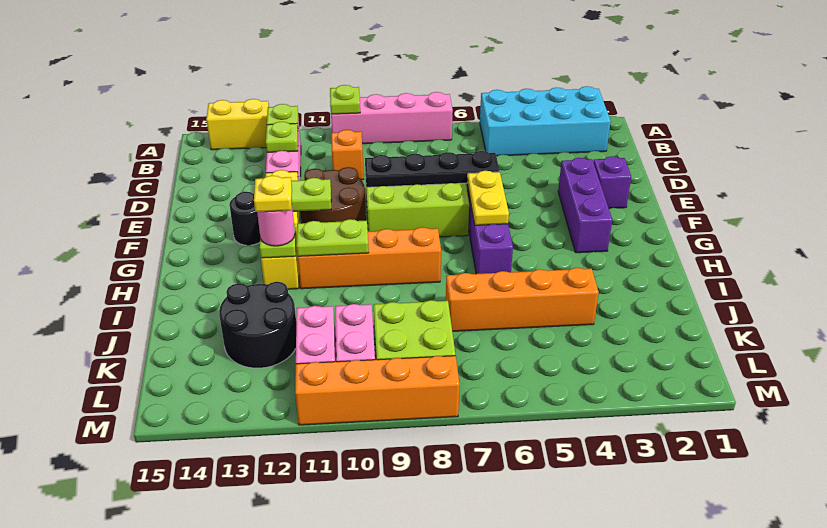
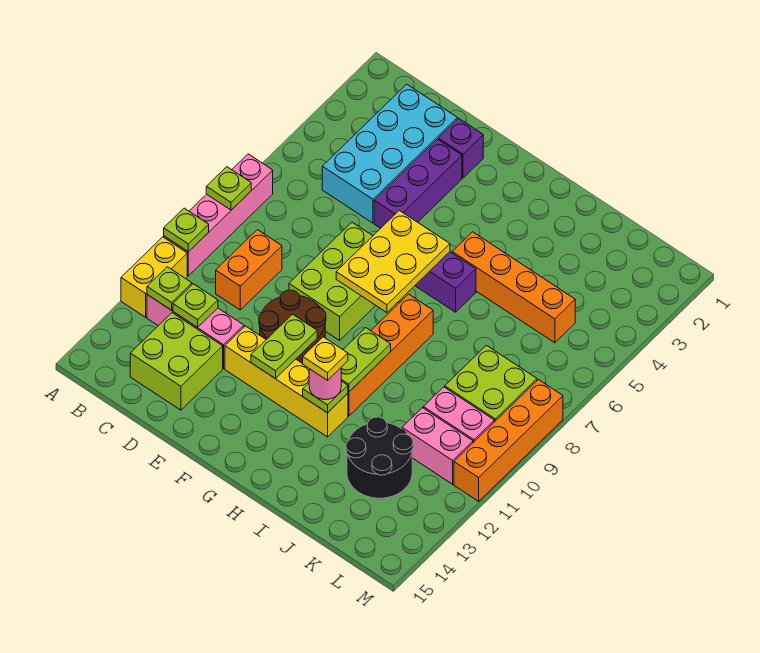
cyan 2x4 brick [480,86,611,156] -> cyan 2x4 brick moved to [322,84,457,223]
none -> lime 1x1 plate [206,167,251,210]
yellow 1x2 brick [206,99,269,150] -> yellow 1x2 brick moved to [121,237,187,317]
orange 1x1 brick [331,130,364,180] -> orange 1x2 brick [216,230,282,310]
none -> lime 2x2 brick [130,313,223,410]
purple 1x3 brick [558,158,612,253] -> purple 1x3 brick turned to [374,139,462,228]
black 1x4 plate [365,151,500,187] -> none
yellow 1x2 plate [467,171,509,225] -> yellow 2x3 plate [336,210,450,312]
black 1x1 round brick [229,192,260,245] -> none
orange 1x4 brick [446,268,599,331] -> orange 1x4 brick turned to [452,232,575,343]

